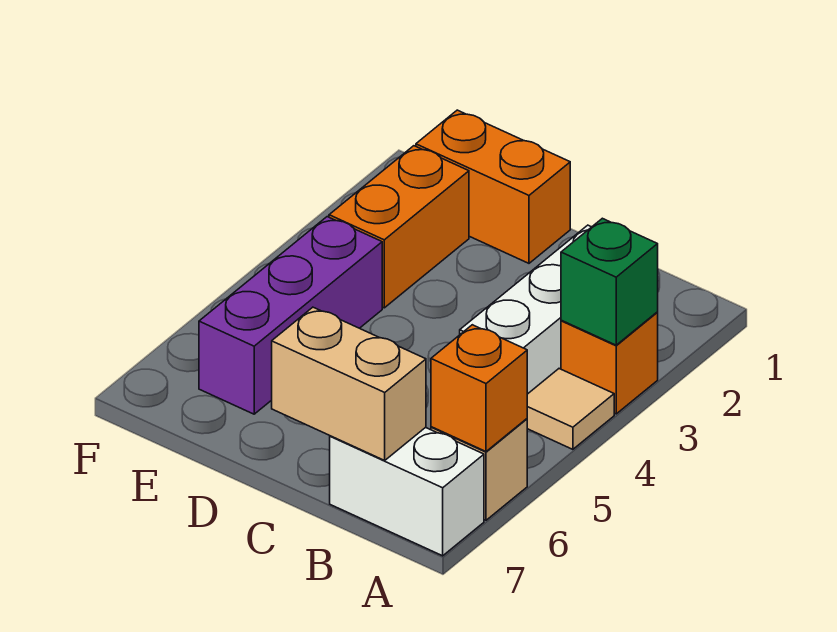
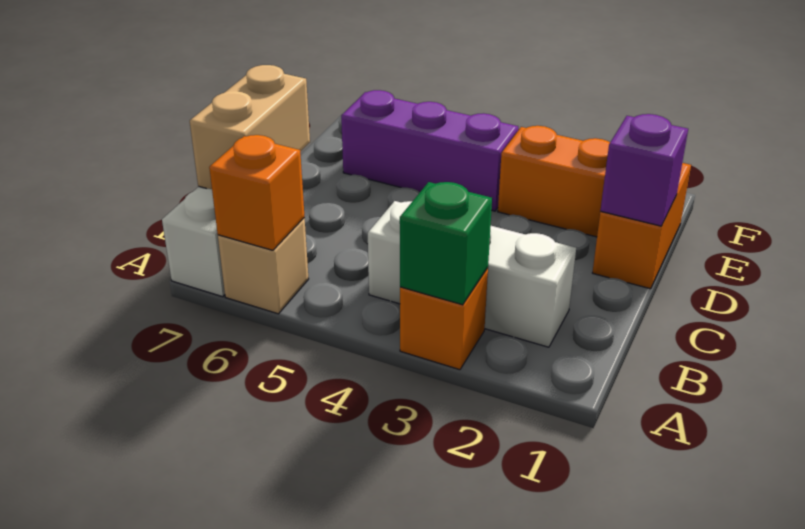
tan 1x1 tile [527,369,614,449] -> none
none -> purple 1x1 brick [600,114,688,226]

